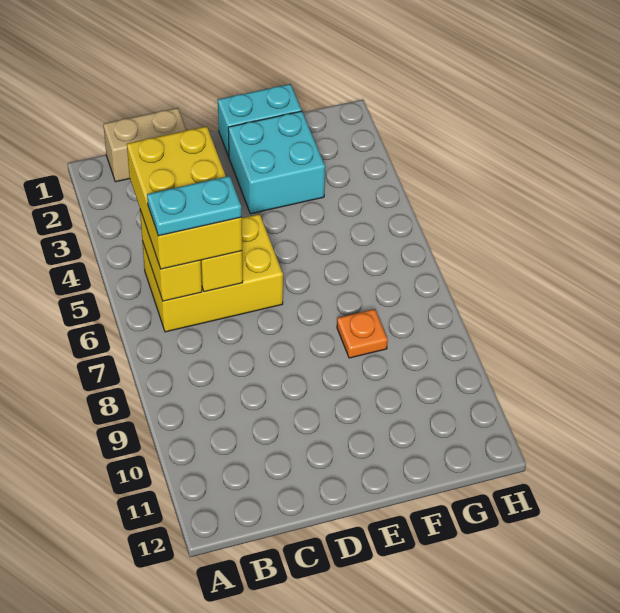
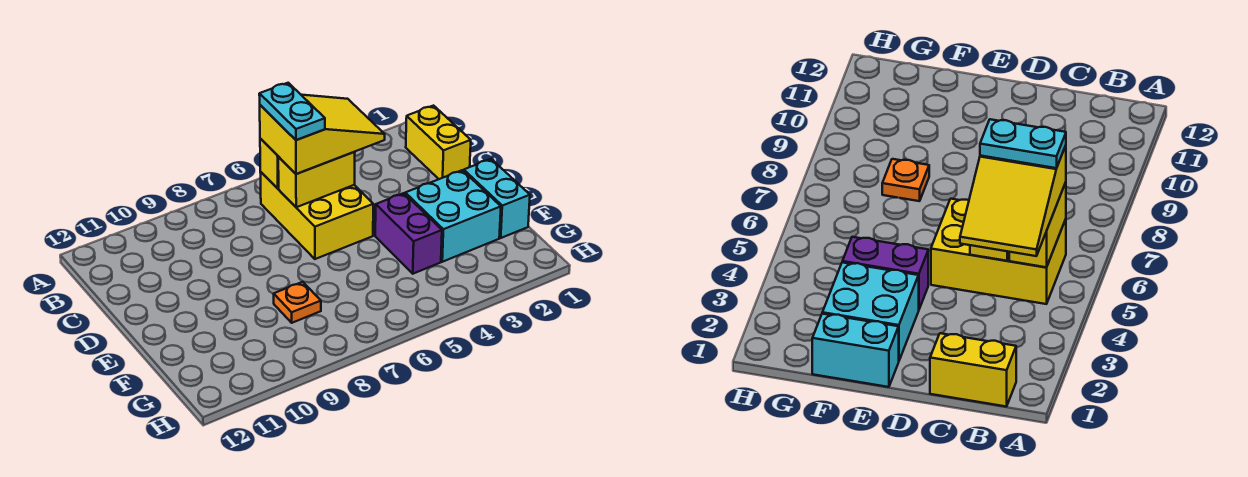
tan 1x2 brick [103,108,186,182] -> yellow 1x2 brick [406,106,471,179]
yellow 2x3 brick [127,126,242,269] -> yellow 2x3 slope [260,95,385,174]
none -> purple 1x2 brick [375,193,442,274]

